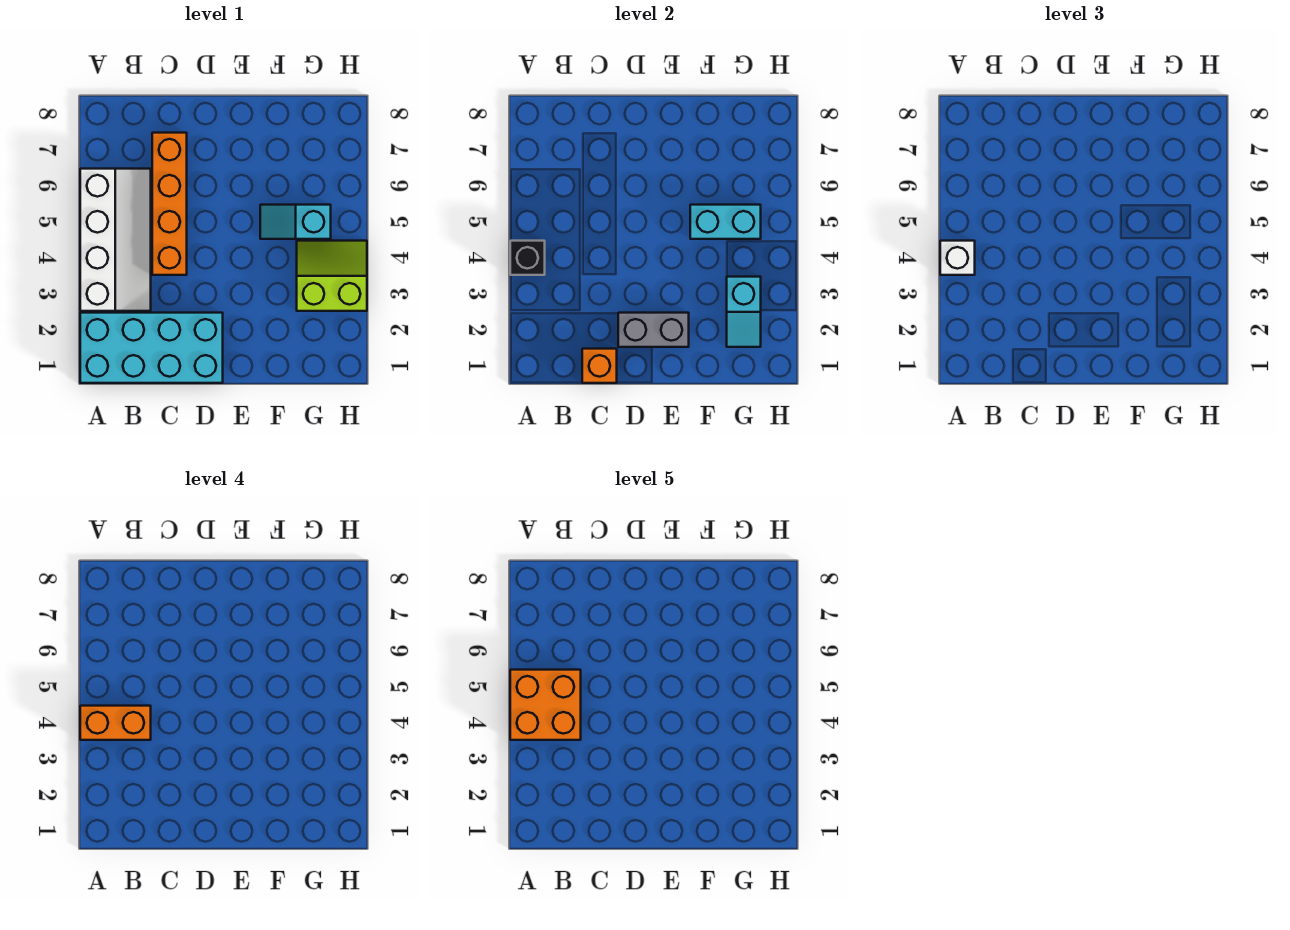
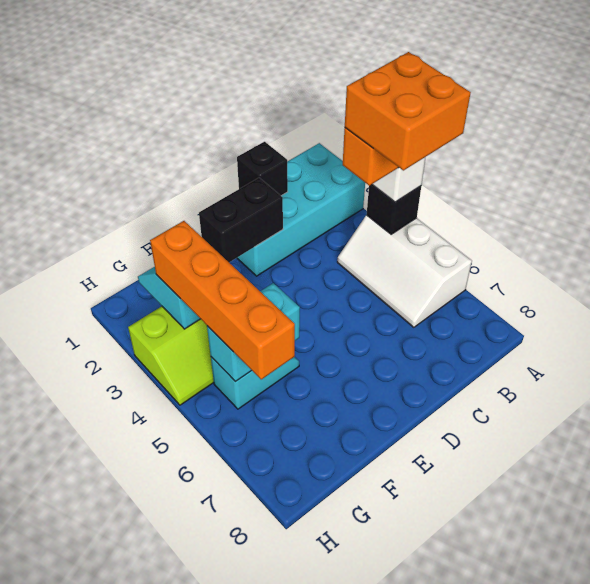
white 2x4 slope [80,169,151,311] -> white 2x3 slope [337,215,472,327]
orange 1x1 brick [582,349,617,383] -> black 1x1 brick [237,142,288,196]
orange 1x4 brick [152,133,187,275] -> orange 1x4 brick moved to [150,221,295,379]
grey 1x2 brick [618,313,689,347] -> black 1x2 brick [199,178,283,262]

